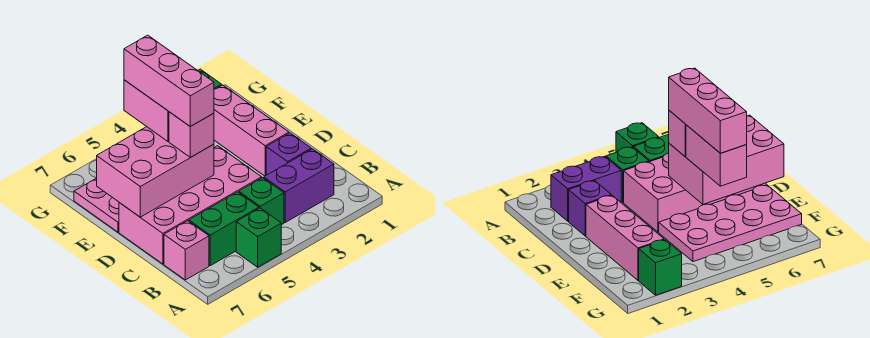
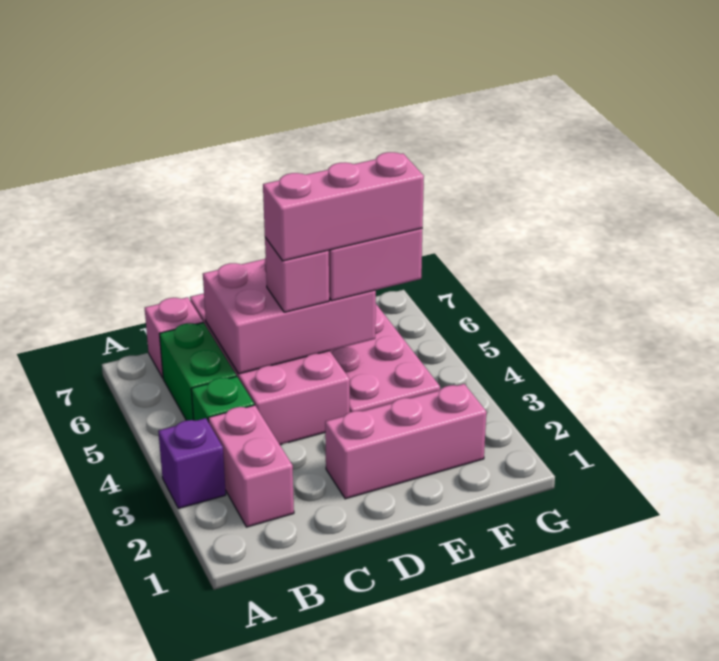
green 1x1 brick [236,208,281,267] -> none
purple 1x2 brick [264,149,334,222] -> pink 1x2 brick [208,405,294,527]
purple 1x1 brick [266,133,311,175] -> purple 1x1 brick moved to [158,418,226,508]
pink 2x3 brick [97,127,214,217] -> pink 2x3 brick turned to [203,258,376,374]
green 1x1 brick [639,240,682,295] -> none

